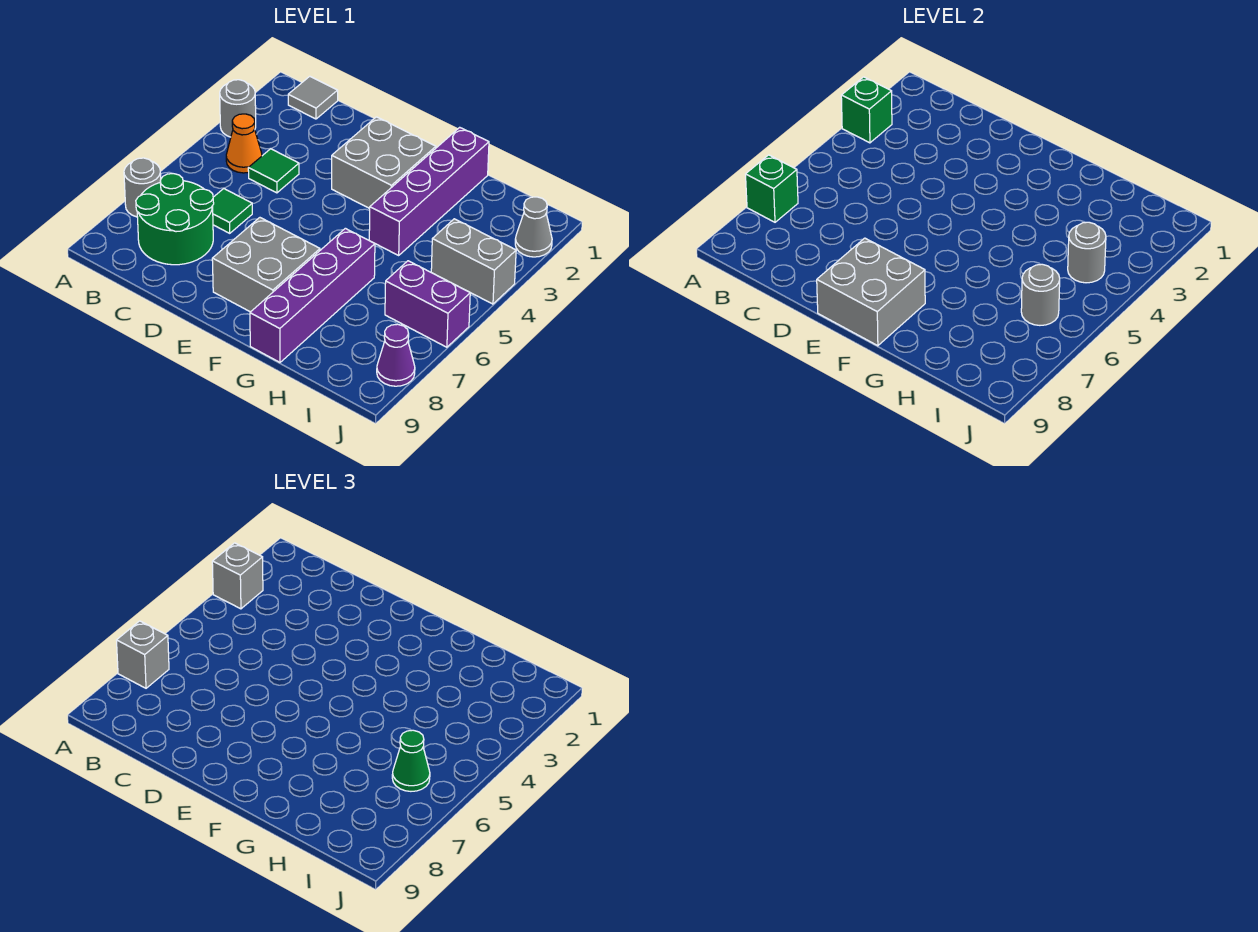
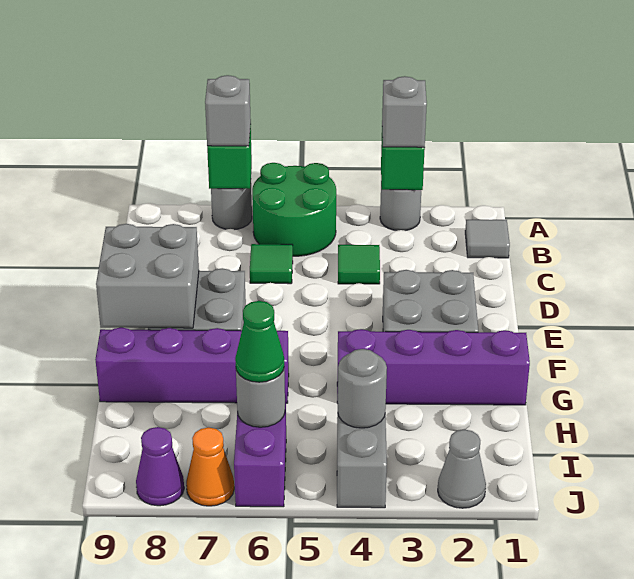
orange 1x1 cone [226,114,262,173] -> orange 1x1 cone moved to [186,427,234,506]
green 2x2 round brick [136,174,214,265] -> green 2x2 round brick moved to [252,163,336,256]

